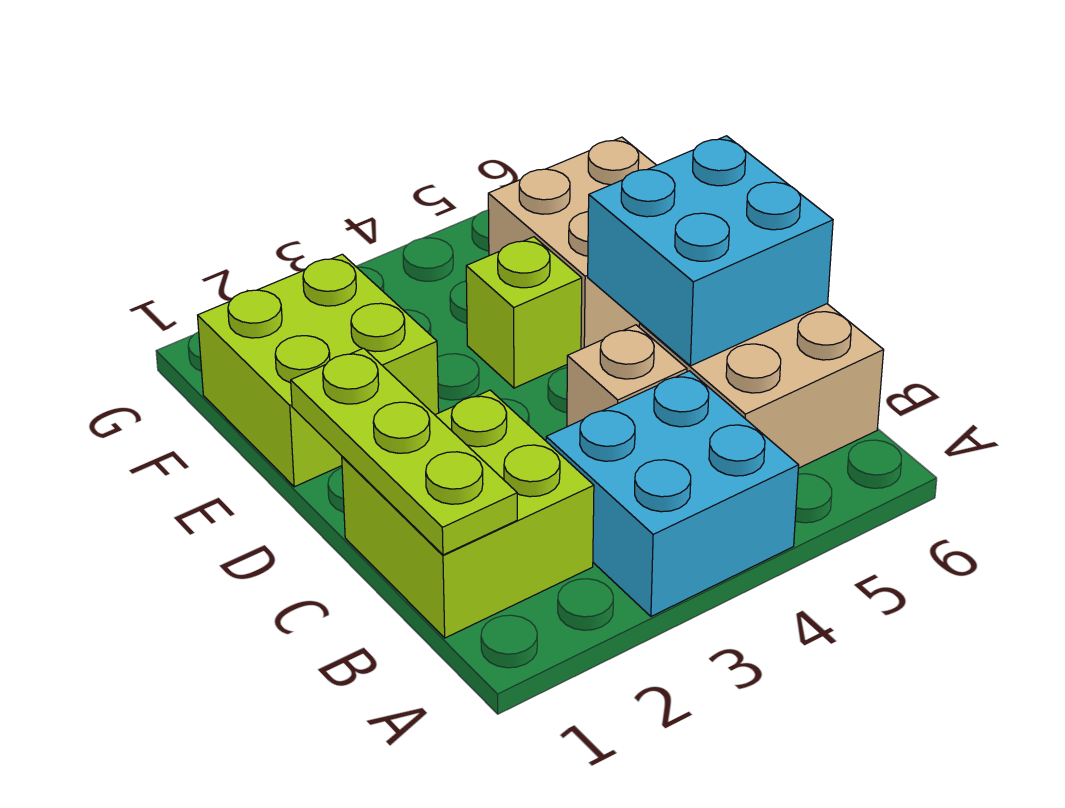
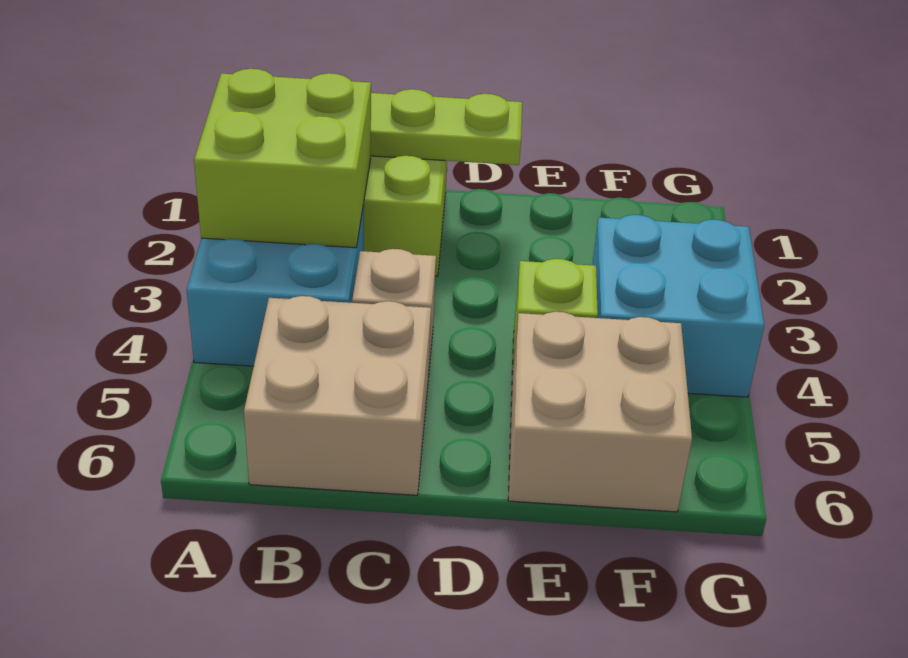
cyan 2x2 brick [588,136,833,366] -> cyan 2x2 brick moved to [592,215,764,397]
lime 2x2 brick [198,254,439,487] -> lime 2x2 brick moved to [194,69,371,248]

